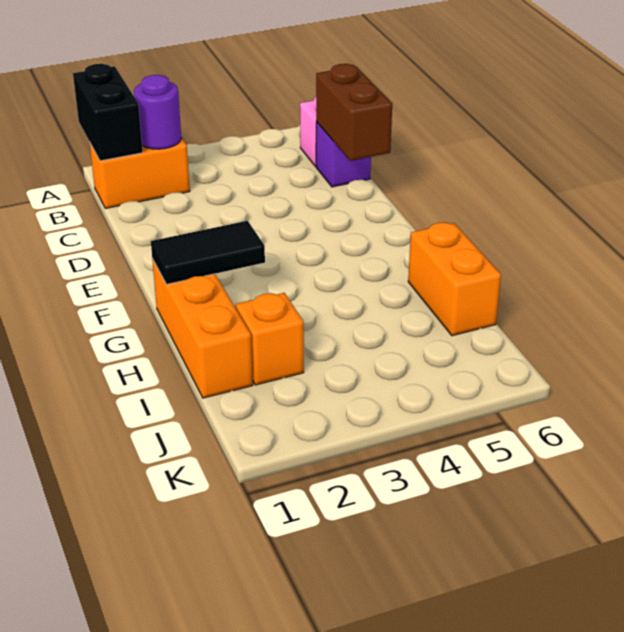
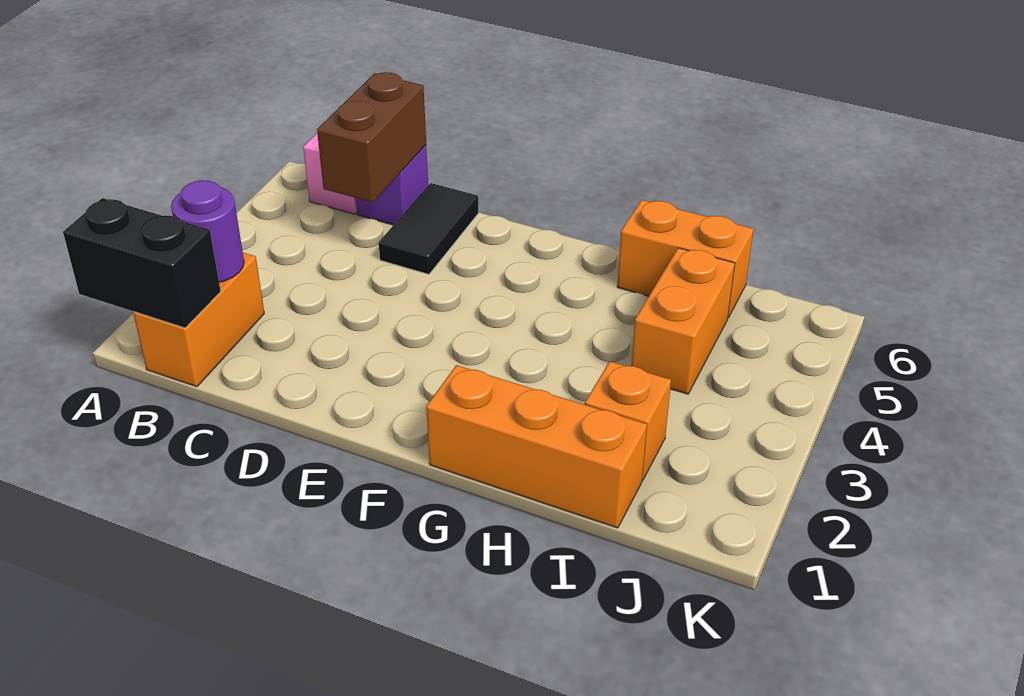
brown 1x2 brick [316,64,392,161] -> brown 1x2 brick turned to [317,72,426,203]
black 1x2 tile [151,221,265,284] -> black 1x2 tile moved to [379,183,478,274]
none -> orange 1x2 brick [631,248,735,394]

